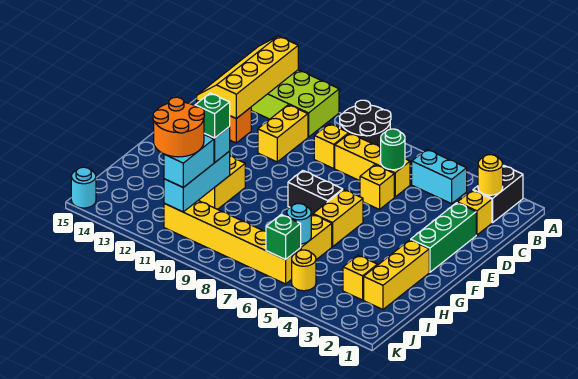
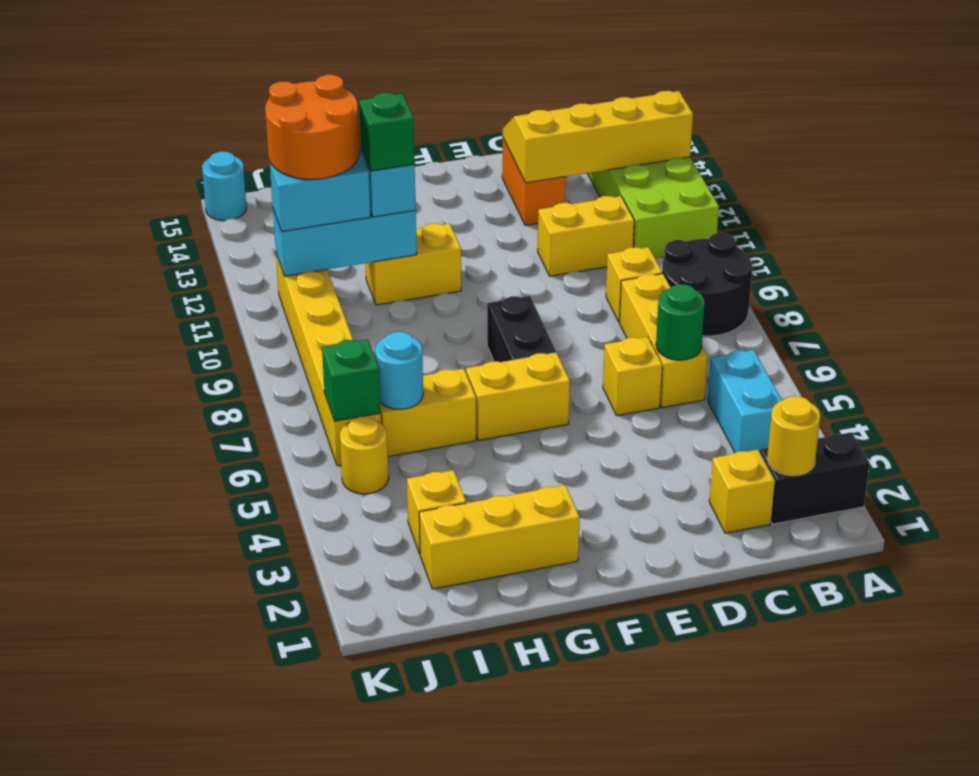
green 1x3 brick [411,203,476,272] -> none

